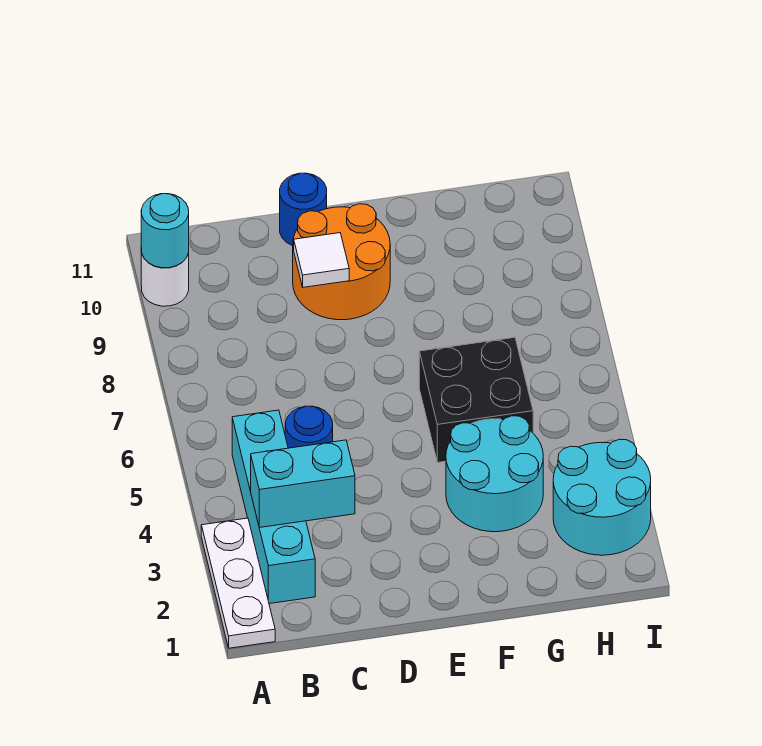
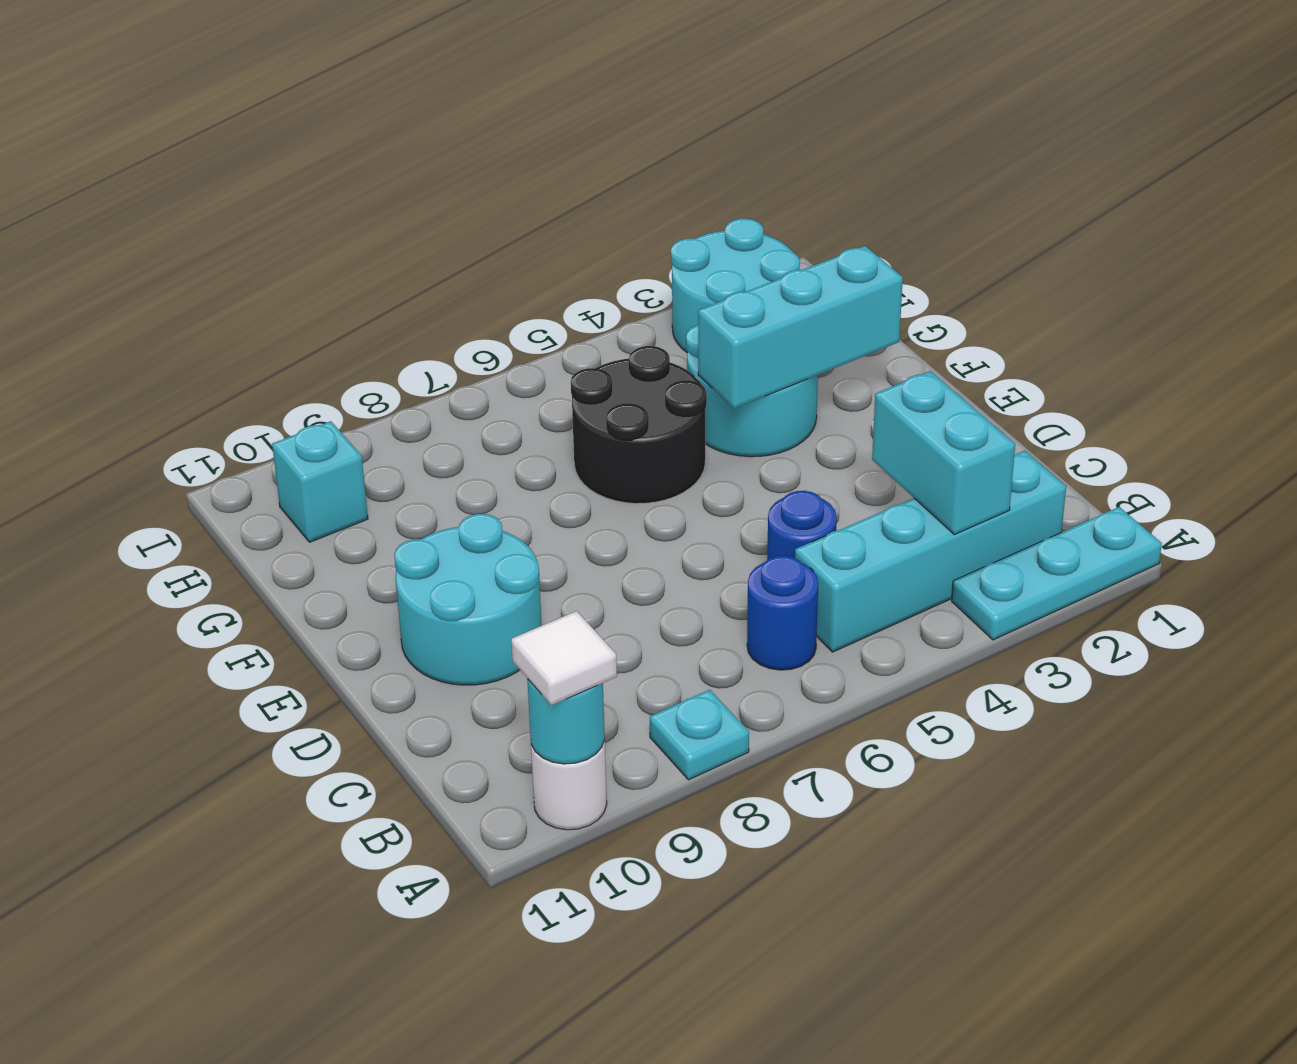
white 1x3 plate [201,518,275,648] -> cyan 1x3 plate [952,507,1162,640]
none -> cyan 1x1 plate [650,690,749,780]
orange 2x2 round brick [293,204,390,320] -> cyan 2x2 round brick [394,514,542,685]
white 1x1 tile [294,233,349,287] -> white 1x1 tile moved to [511,611,617,705]
blue 1x1 round brick [280,173,327,246] -> blue 1x1 round brick moved to [747,556,818,670]
none -> cyan 1x3 brick [698,246,903,408]
black 2x2 brick [419,337,533,462] -> black 2x2 round brick [571,346,707,504]
none -> cyan 1x1 brick [272,421,368,542]

